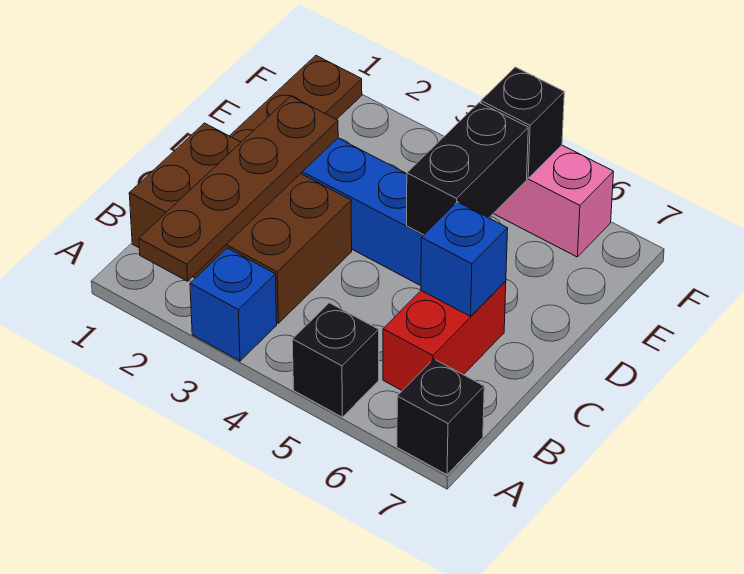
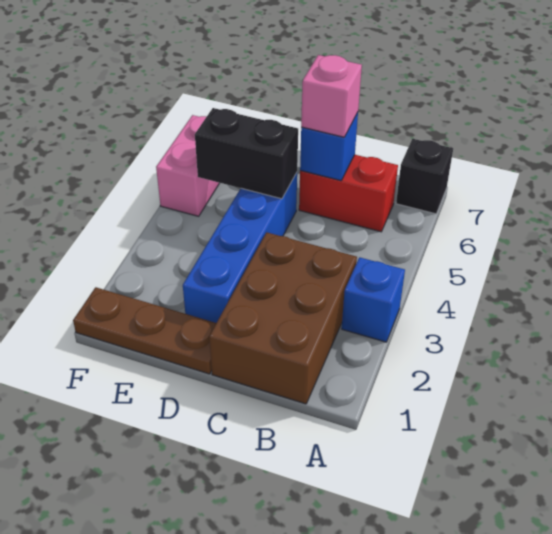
brown 1x4 plate [139,96,338,281] -> none
black 1x1 brick [292,303,379,417] -> none
none -> pink 1x1 brick [301,55,362,137]
black 1x1 brick [481,67,564,178] -> none

